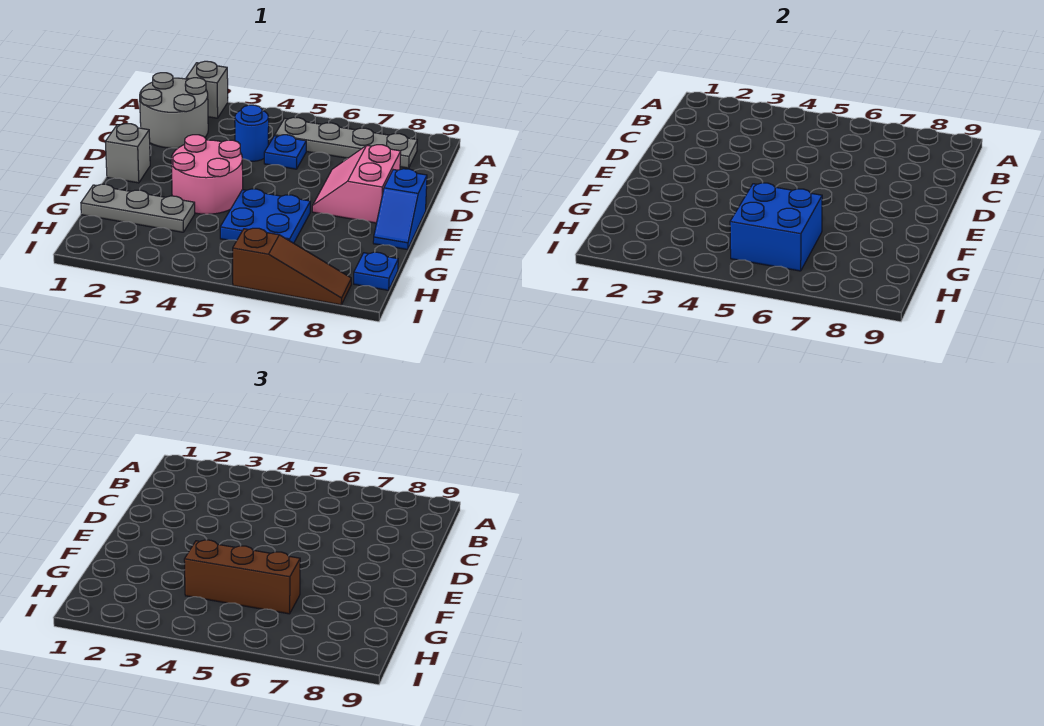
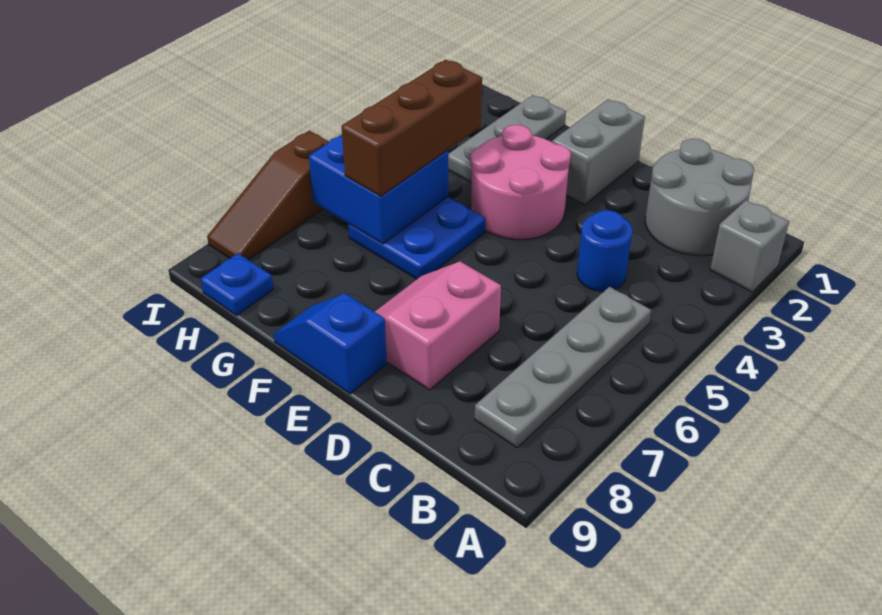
blue 1x1 plate [264,135,306,169] -> none
pink 2x2 slope [312,145,401,223] -> pink 2x2 slope turned to [375,262,501,390]
grey 1x1 brick [105,124,150,183] -> grey 1x2 brick [552,99,645,205]

